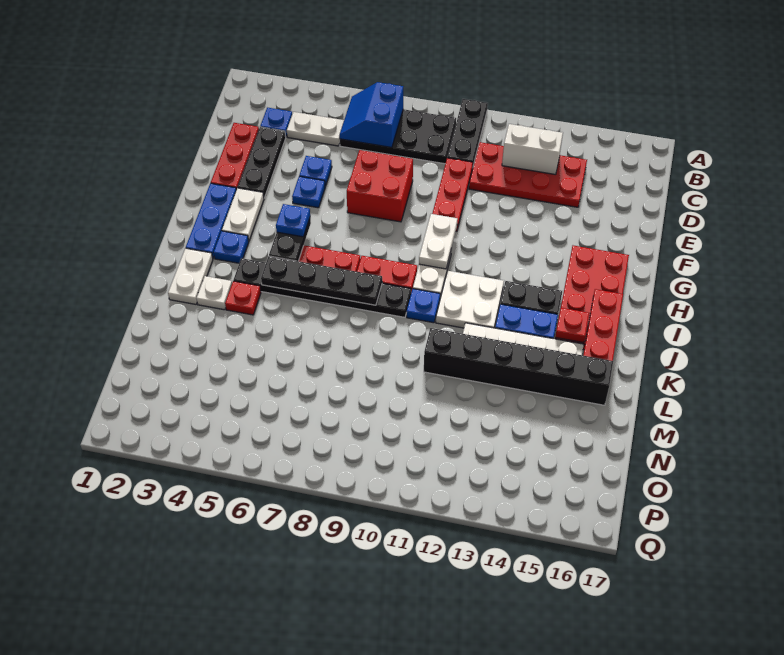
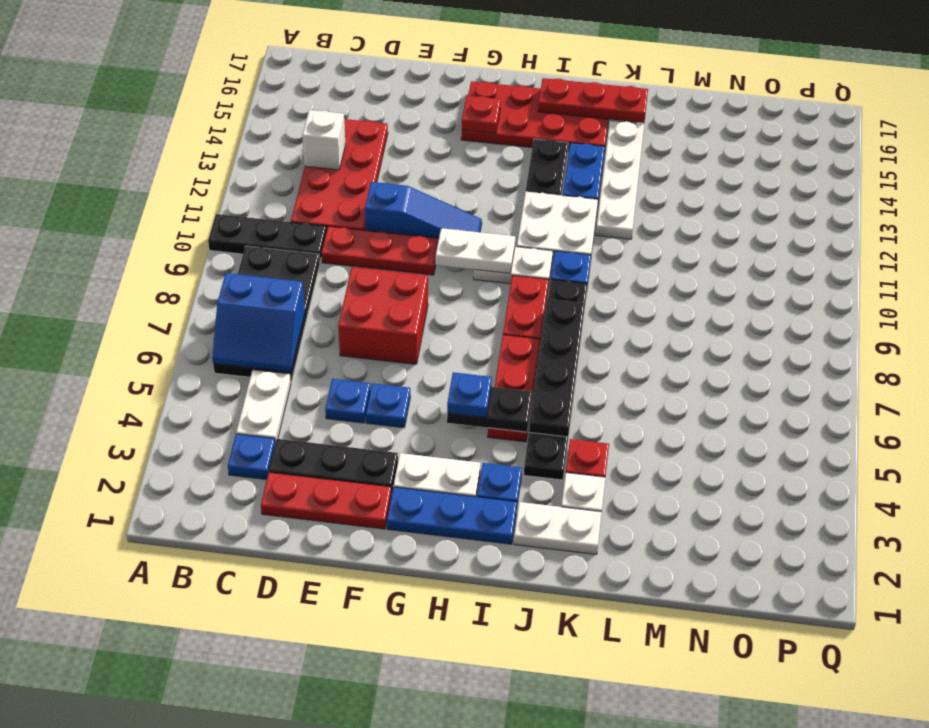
white 1x2 brick [502,124,563,175] -> white 1x1 brick [302,110,345,170]
none -> blue 1x3 slope [365,182,482,238]
red 1x1 plate [555,308,589,343] -> red 1x1 plate moved to [462,96,501,133]
black 1x6 brick [424,328,613,405] -> none

